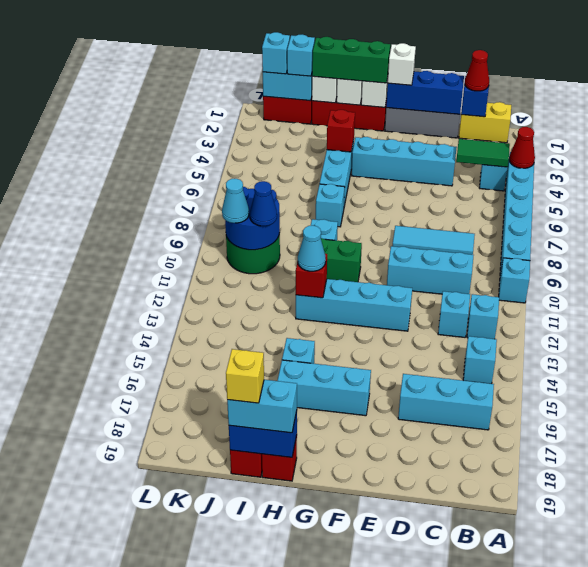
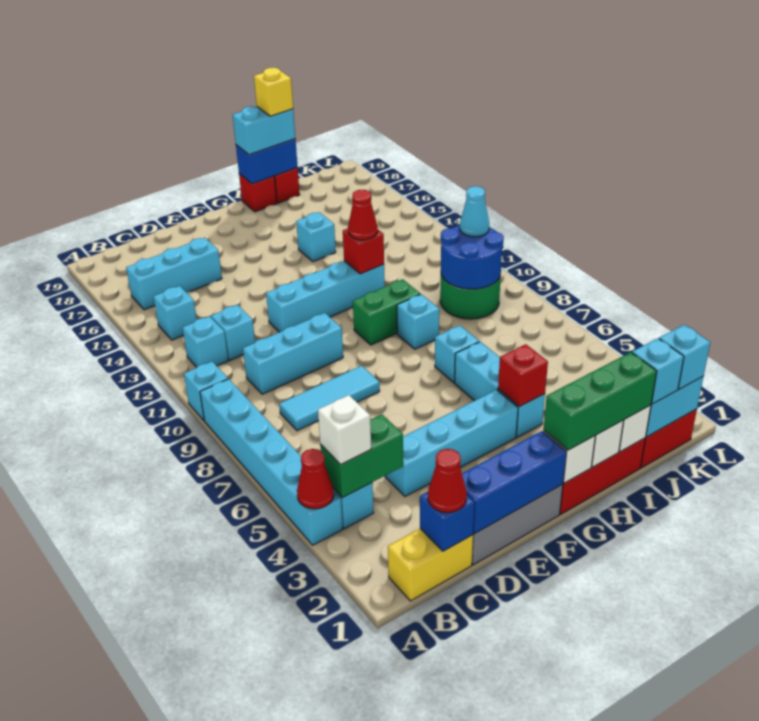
green 1x2 tile [456,139,510,167] -> green 1x2 brick [320,414,403,498]
white 1x1 brick [388,43,416,85] -> white 1x1 brick moved to [318,395,371,465]
cyan 1x3 brick [277,360,371,416] -> none
cyan 1x1 cone [298,226,326,271] -> red 1x1 cone [348,190,378,240]
blue 1x1 cone [250,181,277,226] -> none

